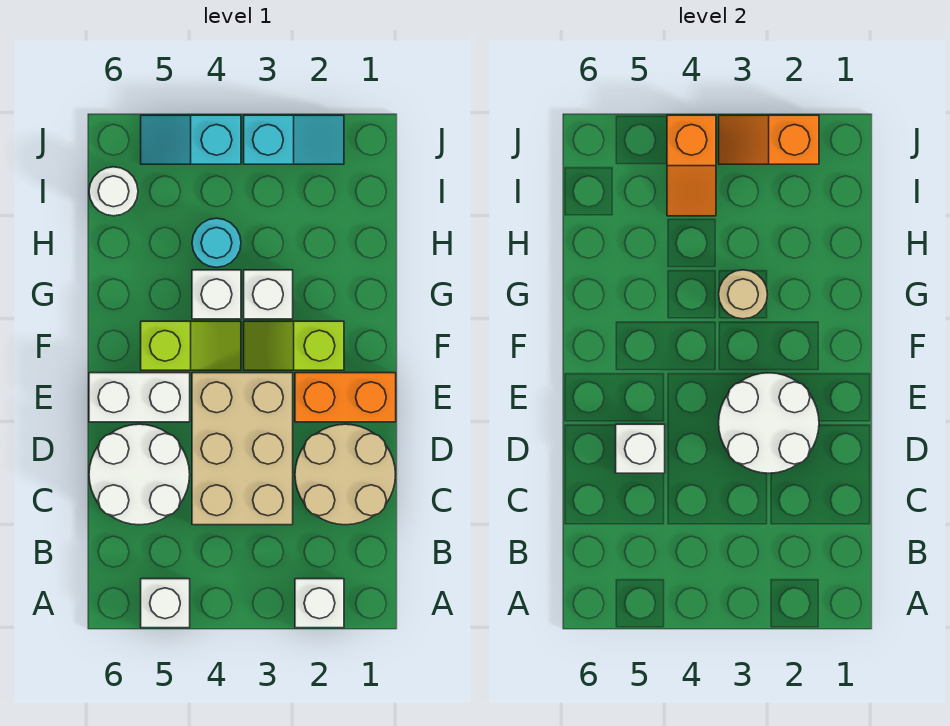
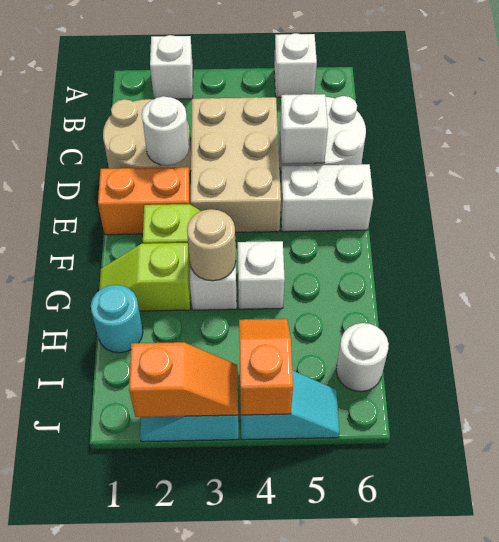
white 2x2 round brick [719,373,819,473] -> white 1x1 round brick [142,96,189,166]
lime 1x2 slope [141,321,241,370] -> lime 1x2 slope moved to [99,243,190,311]
cyan 1x1 round brick [192,218,241,267] -> cyan 1x1 round brick moved to [91,285,143,353]

